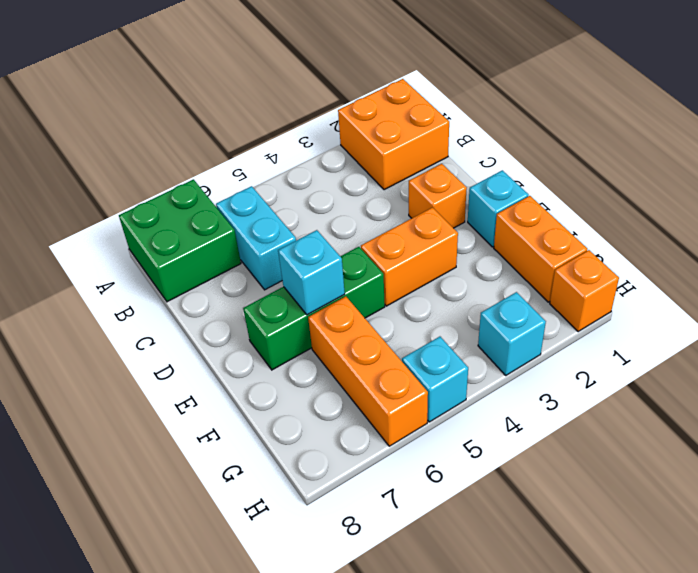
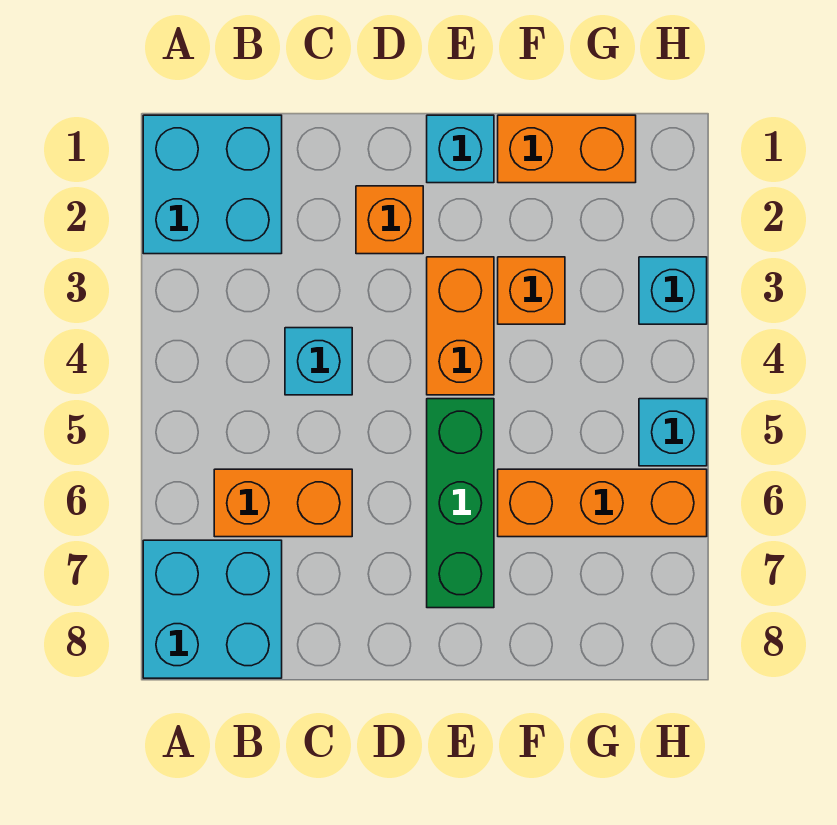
orange 2x2 brick [338,79,449,190] -> cyan 2x2 brick [143,115,282,254]
green 2x2 brick [119,179,241,302] -> cyan 2x2 brick [143,540,282,678]
cyan 1x2 brick [216,186,296,290] -> orange 1x2 brick [214,469,352,537]
cyan 1x1 brick [278,230,345,315] -> cyan 1x1 brick moved to [285,328,352,395]
orange 1x1 brick [550,250,619,332] -> orange 1x1 brick moved to [498,257,565,324]

